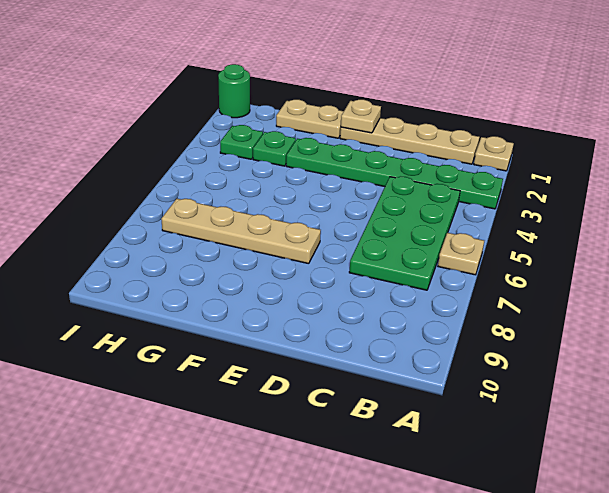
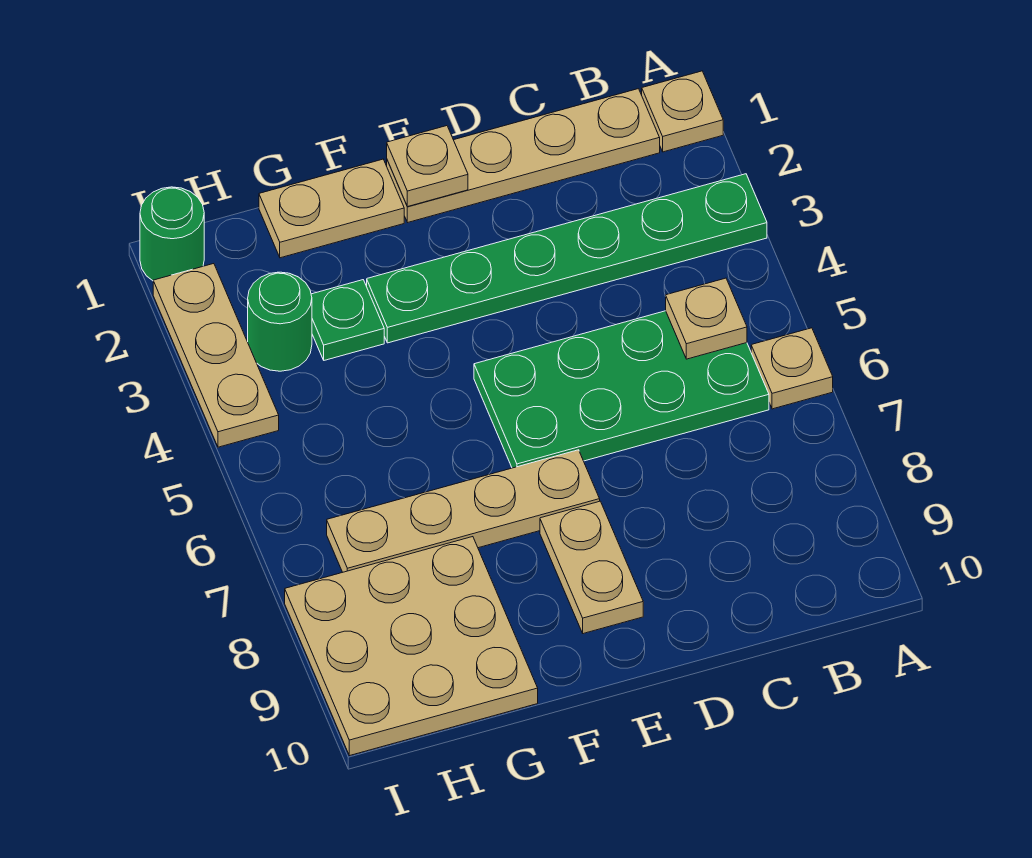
green 2x4 plate [349,177,460,290] -> green 2x4 plate turned to [474,311,769,468]
none -> tan 1x1 plate [666,278,747,359]
none -> tan 1x2 plate [540,501,643,634]
none -> tan 3x3 plate [285,537,538,756]
green 1x1 plate [220,125,263,159] -> green 1x1 round brick [248,272,312,371]
none -> tan 1x3 plate [153,264,279,447]

